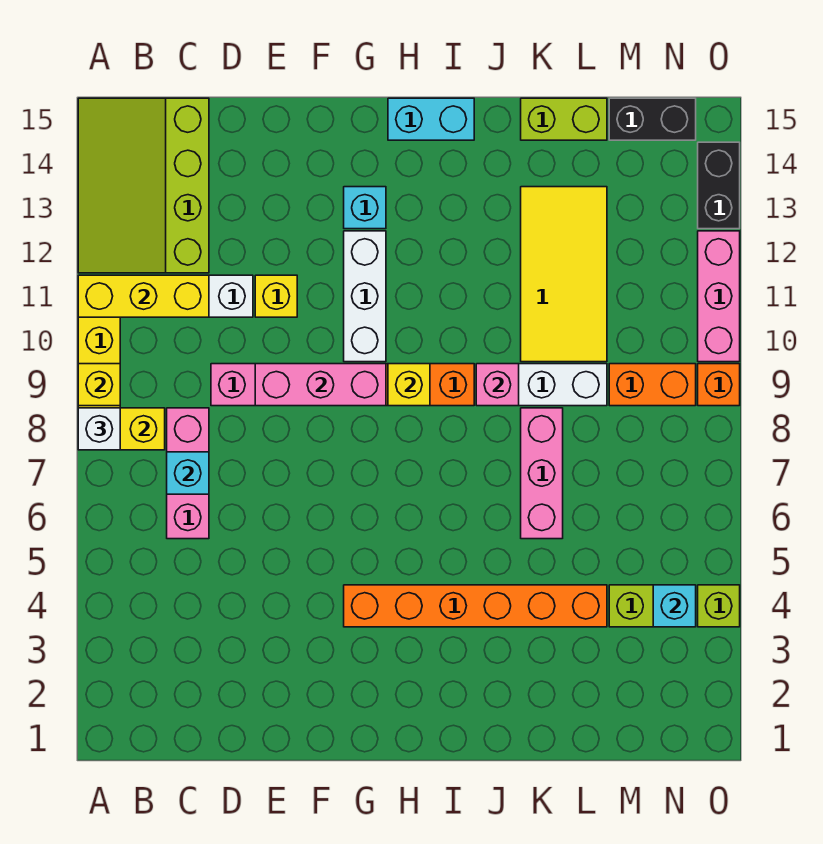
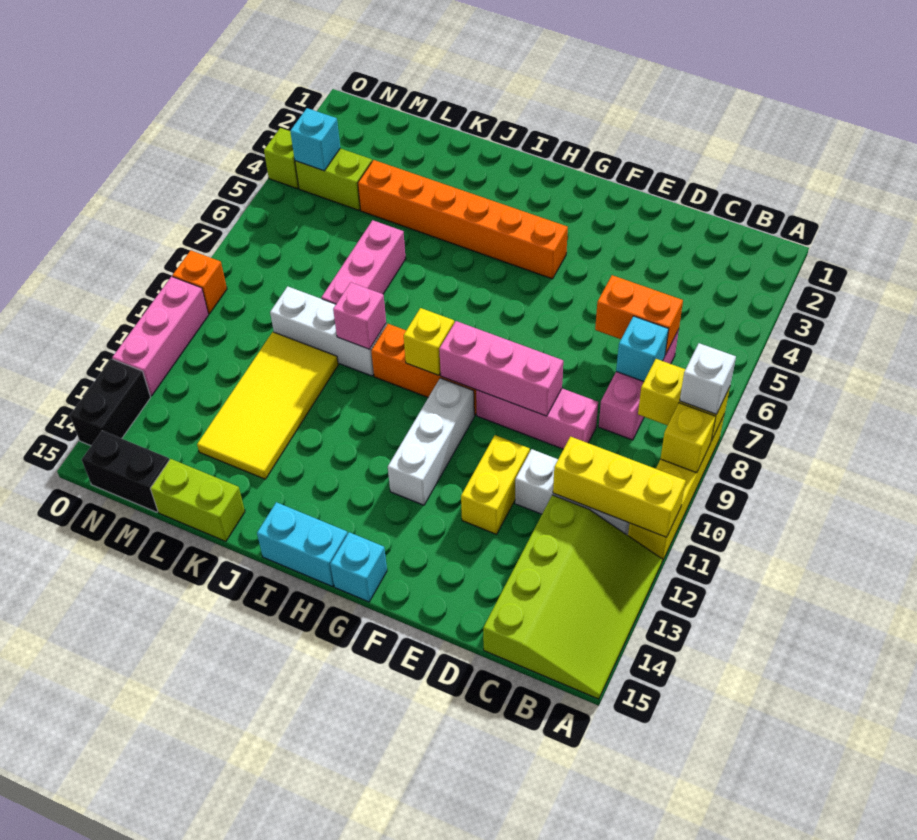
yellow 1x1 brick [255,275,297,317] -> yellow 1x2 brick [461,435,530,534]
cyan 1x1 brick [344,187,386,229] -> cyan 1x1 brick moved to [330,532,387,602]
orange 1x2 brick [609,364,696,406] -> orange 1x2 brick moved to [595,275,683,355]

